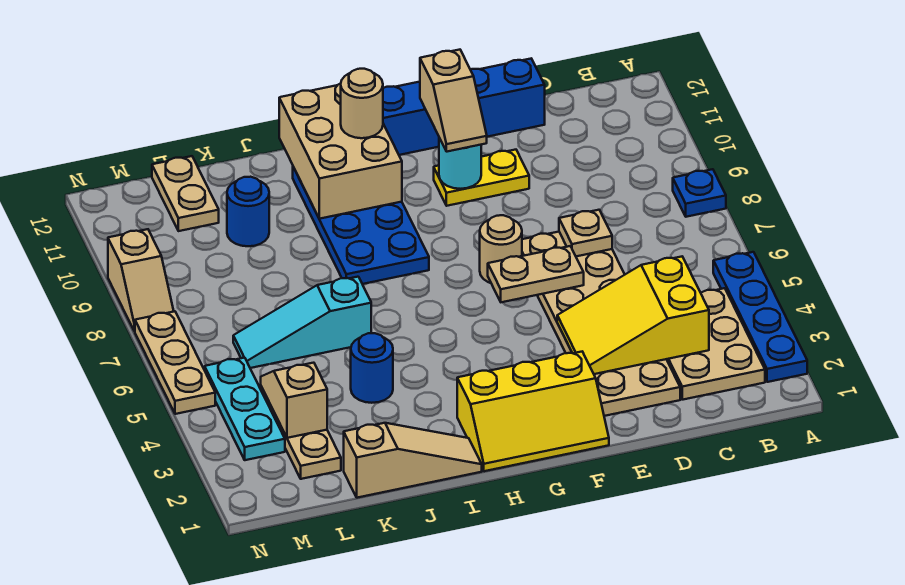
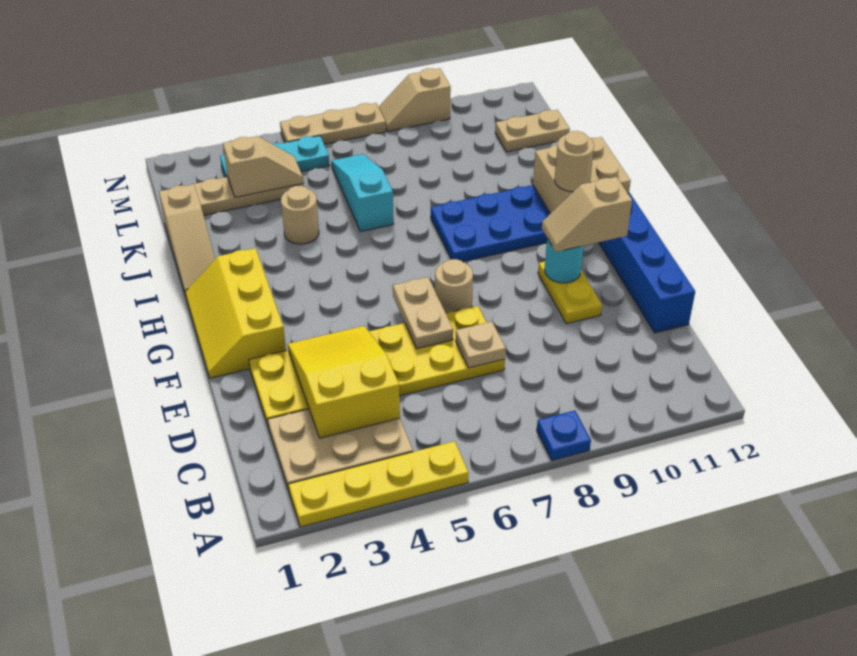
blue 1x4 plate [713,252,807,382] -> yellow 1x4 plate [288,441,469,527]
tan 2x6 plate [522,232,680,416] -> yellow 2x6 plate [249,306,505,428]
tan 2x3 brick [279,84,402,219] -> tan 2x2 brick [533,137,631,214]
blue 1x1 round brick [351,333,393,403] -> tan 1x1 round brick [281,186,319,244]
blue 1x1 round brick [227,177,269,246] -> none

